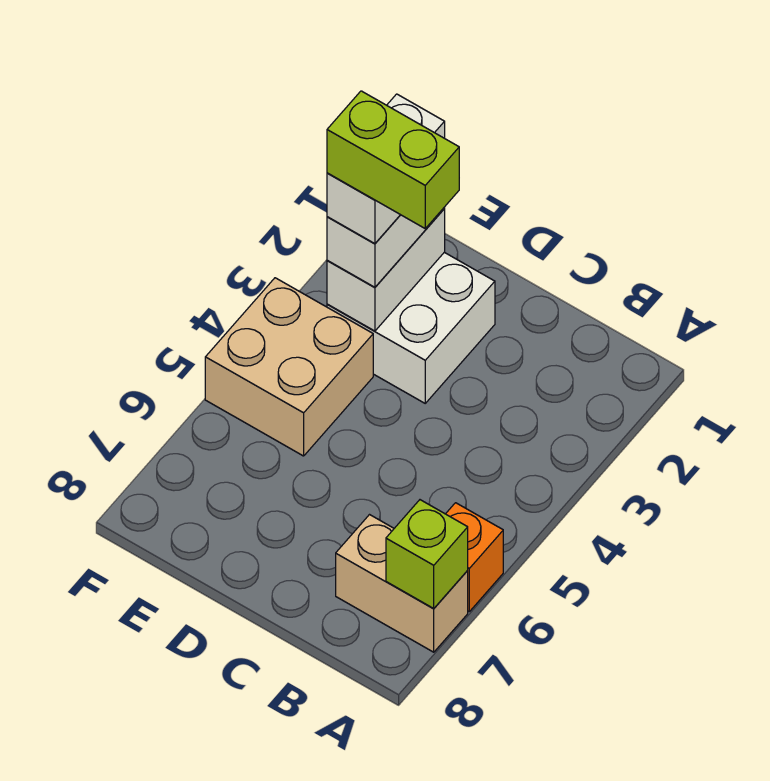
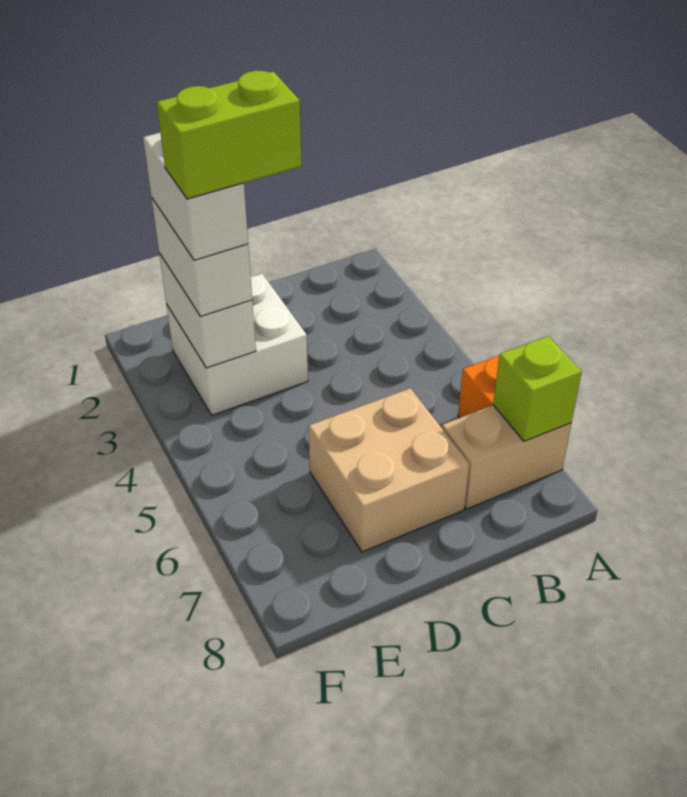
tan 2x2 brick [205,278,373,456] -> tan 2x2 brick moved to [309,388,469,552]

